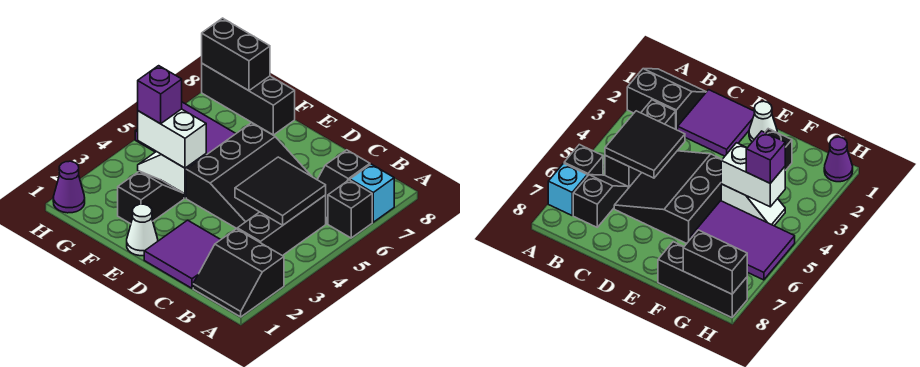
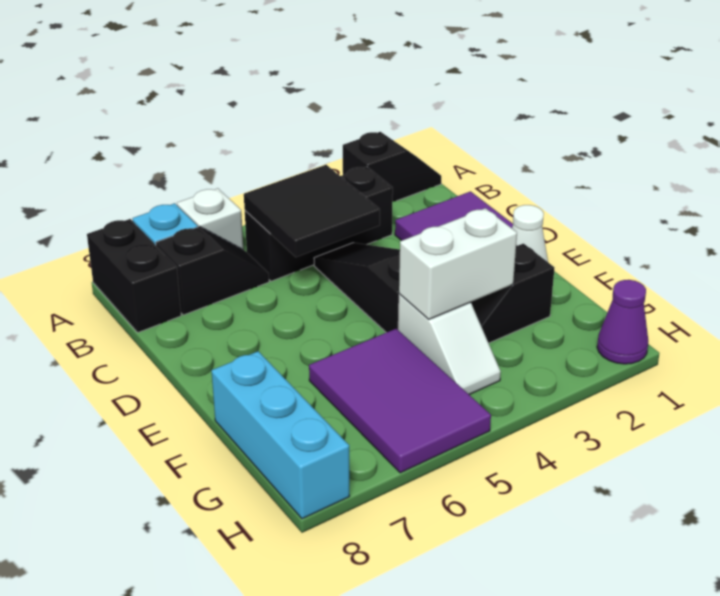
black 2x2 slope [193,229,284,317] -> black 1x2 slope [343,132,441,202]
black 1x1 brick [328,180,372,238] -> white 1x1 brick [177,188,243,249]
black 3x3 slope [186,123,312,229] -> black 1x3 slope [314,243,400,333]
white 1x2 brick [138,109,206,168] -> white 1x2 brick turned to [399,208,517,319]
black 1x3 brick [202,64,295,135] -> cyan 1x3 brick [211,351,350,519]
purple 1x1 brick [138,66,182,124] -> none
black 1x2 brick [202,18,270,91] -> black 1x2 brick moved to [87,219,181,332]

